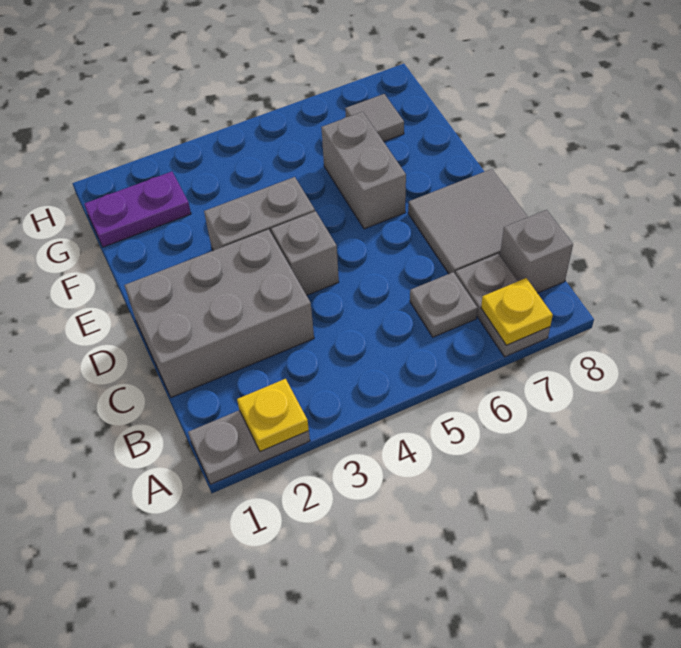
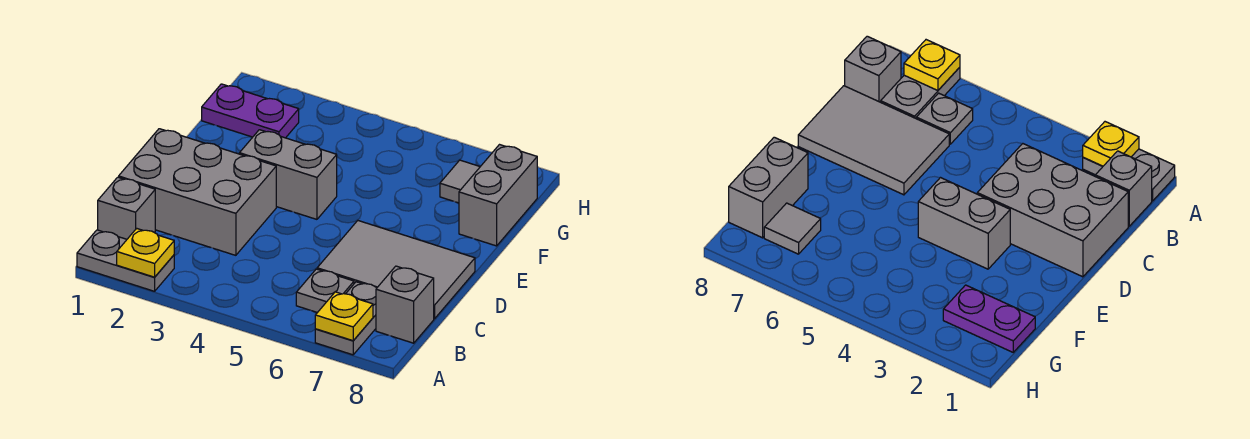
grey 2x2 tile [408,169,528,274] -> grey 2x3 tile [317,221,475,319]
grey 1x1 brick [271,211,339,295] -> grey 1x1 brick moved to [98,177,155,239]
grey 1x2 brick [321,112,406,229] -> grey 1x2 brick moved to [459,145,537,246]

